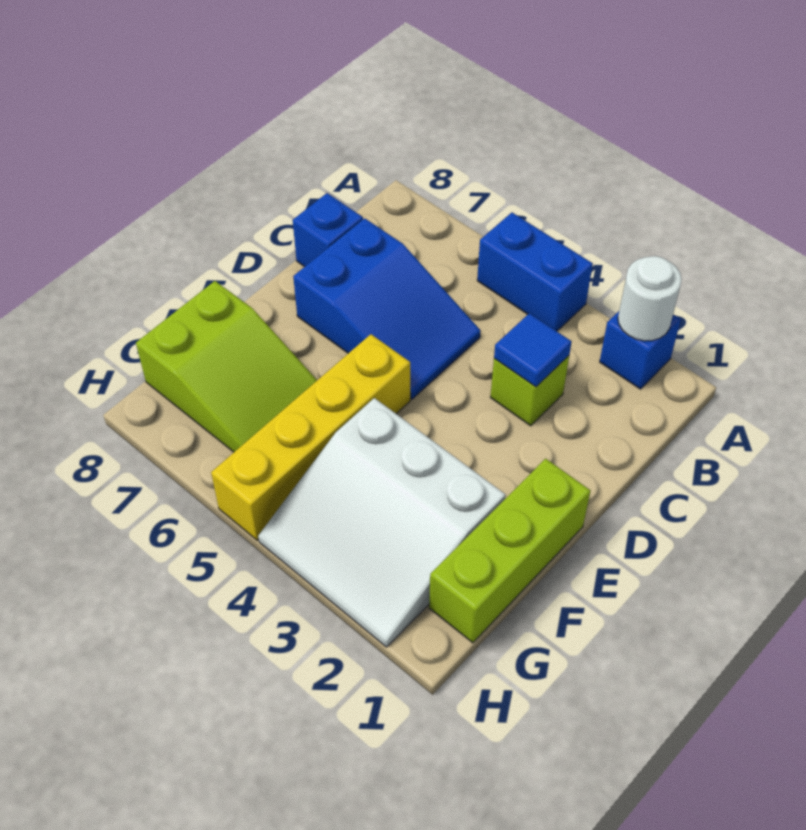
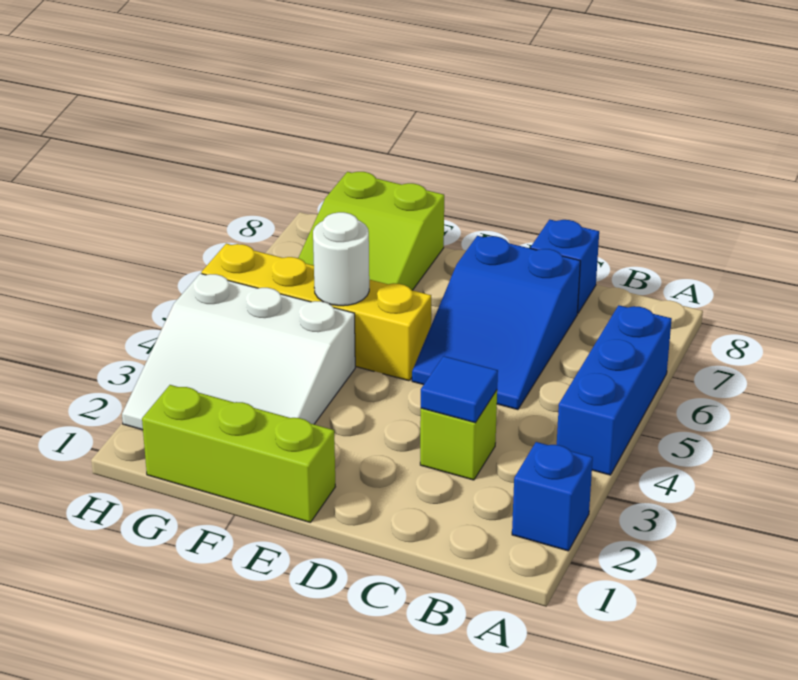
white 1x1 round brick [618,256,682,341] -> white 1x1 round brick moved to [313,212,369,306]
blue 1x2 brick [477,213,593,331] -> blue 1x3 brick [557,305,672,475]
white 3x3 slope [258,398,506,647] -> white 3x3 slope turned to [122,273,355,430]

